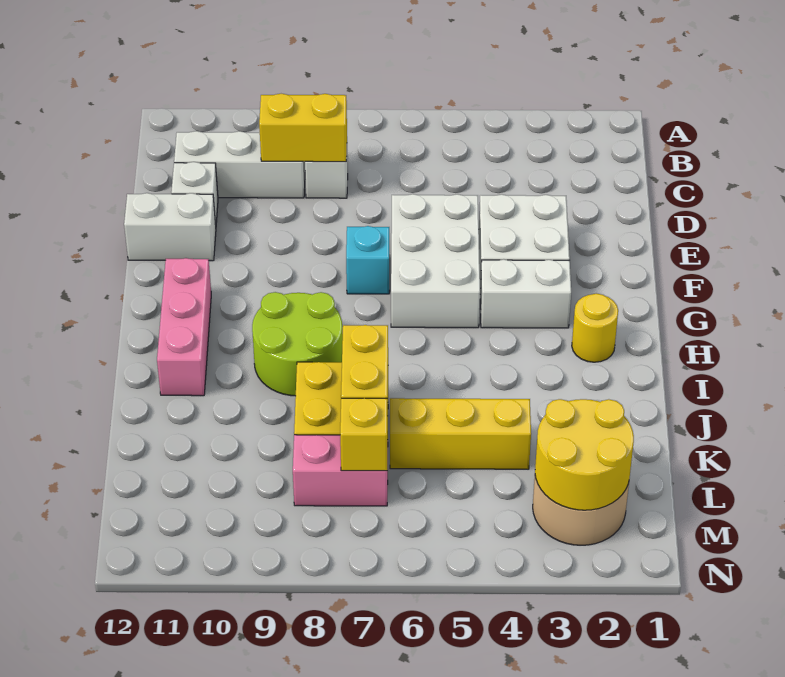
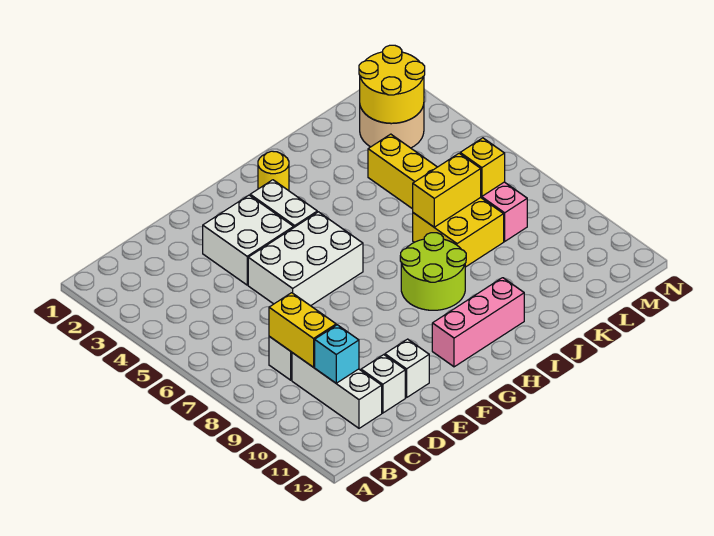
white 1x2 brick [124,193,216,261] -> white 1x1 brick [385,339,429,398]
cyan 1x1 brick [346,226,389,294] -> cyan 1x1 brick moved to [315,325,359,383]

